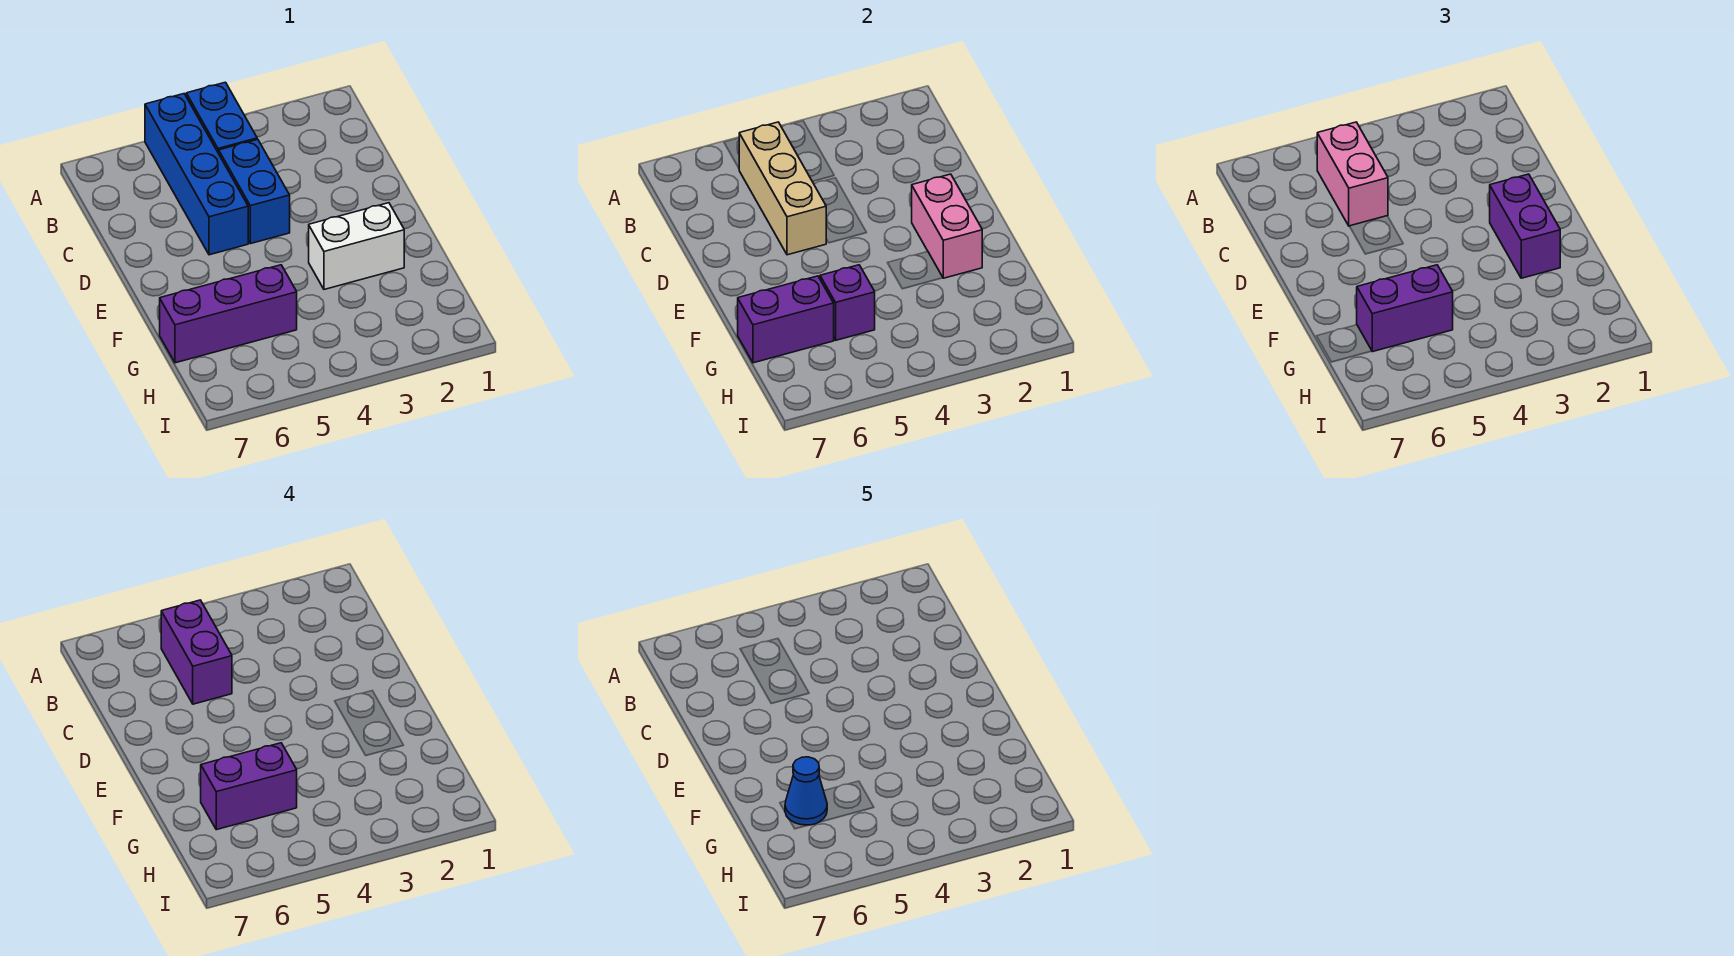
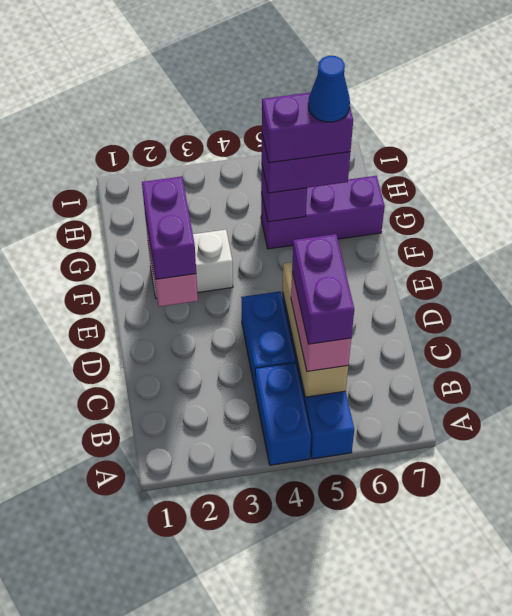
purple 1x2 brick [738,276,834,363] -> none

